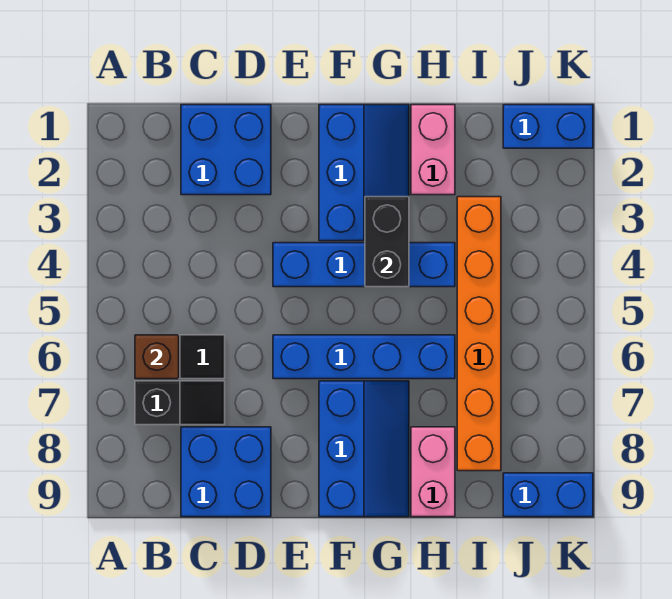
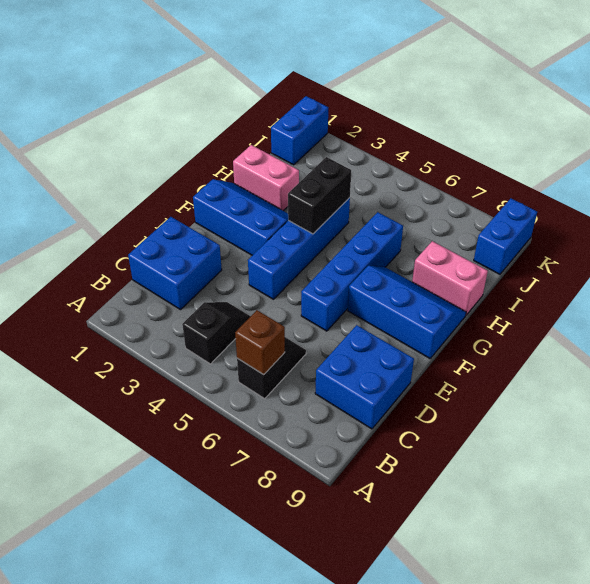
black 1x2 slope [135,381,225,425] -> black 1x2 slope moved to [182,302,251,364]
black 1x2 brick [365,197,409,287] -> black 1x2 brick turned to [288,157,351,234]
orange 1x6 brick [457,197,501,471] -> none

